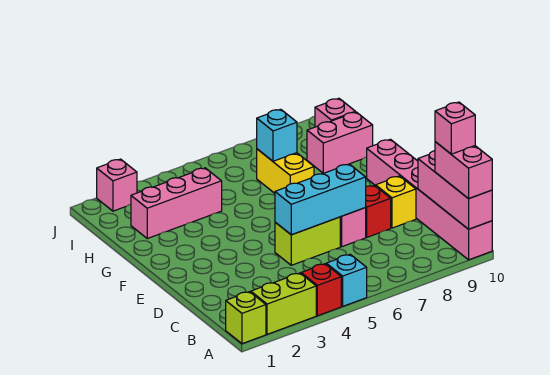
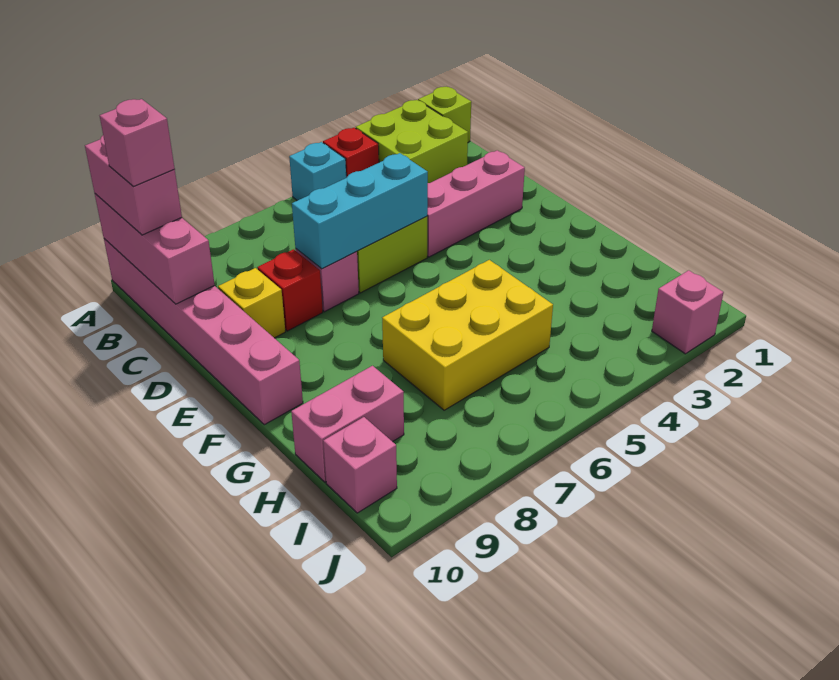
lime 1x2 brick [251,273,316,334] -> lime 2x2 brick [356,100,468,183]
yellow 1x2 brick [257,149,314,193] -> yellow 2x3 brick [382,260,553,410]
pink 1x3 brick [131,168,222,238] -> pink 1x3 brick moved to [427,150,525,257]
cyan 1x1 brick [257,109,297,161] -> none

